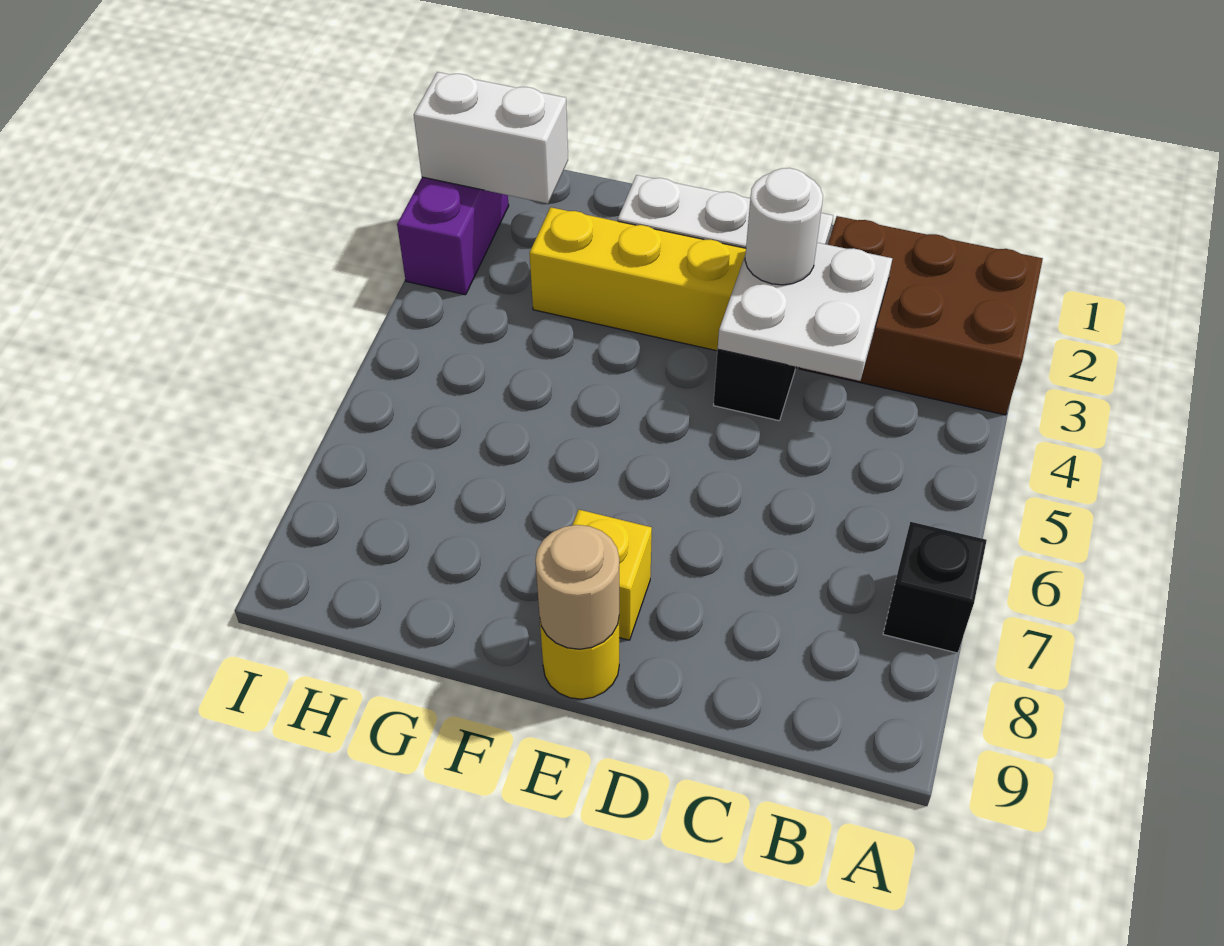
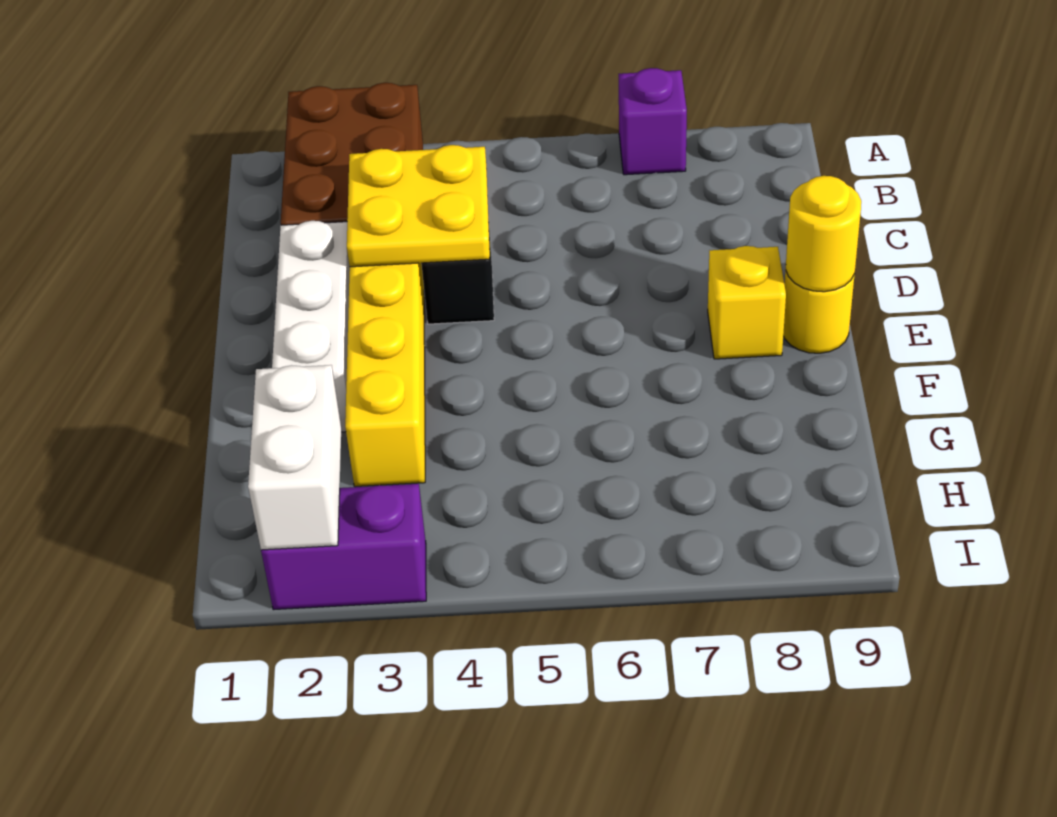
black 1x1 brick [883,522,987,653] -> purple 1x1 brick [619,68,687,175]
white 2x2 plate [718,243,892,381] -> yellow 2x2 plate [347,145,490,267]
white 1x1 round brick [745,168,823,285] -> none
tan 1x1 round brick [535,525,619,649] -> yellow 1x1 round brick [786,176,861,292]

